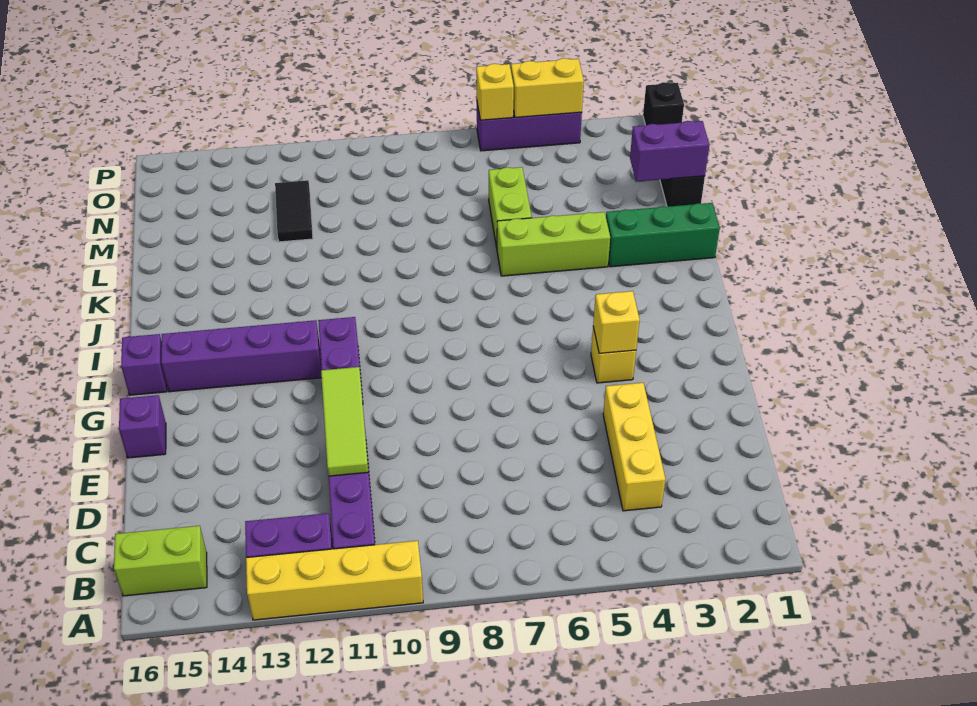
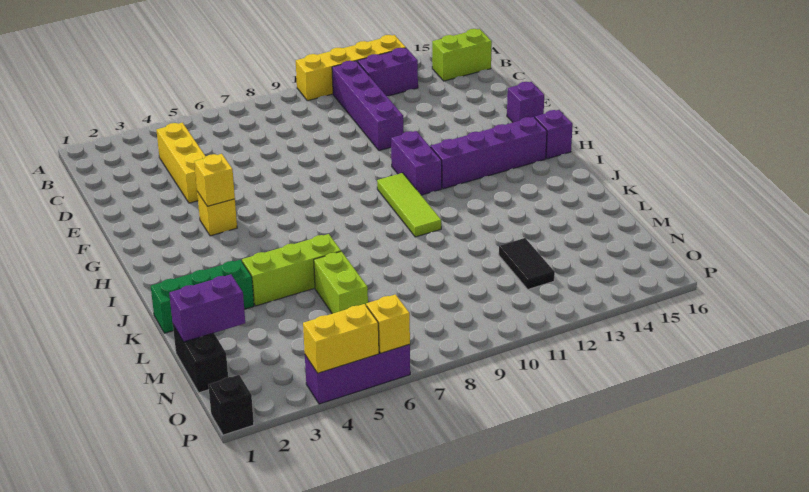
lime 1x3 tile [321,367,368,476] -> lime 1x3 tile moved to [377,173,441,237]

